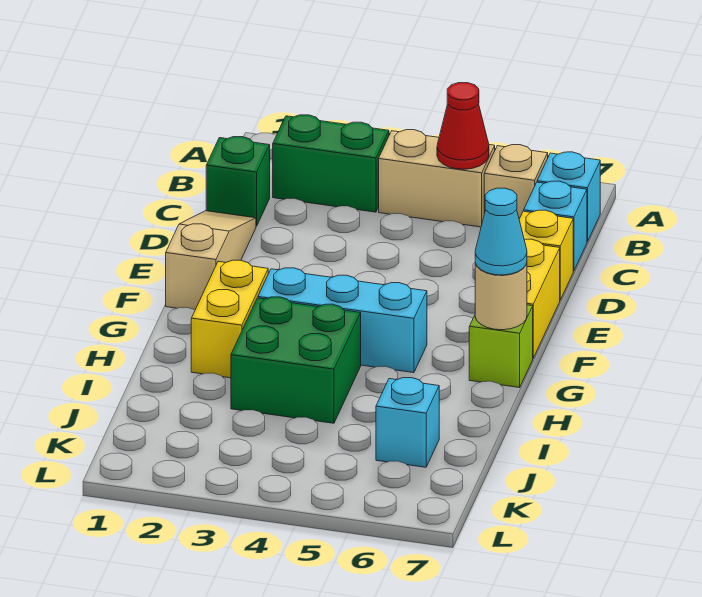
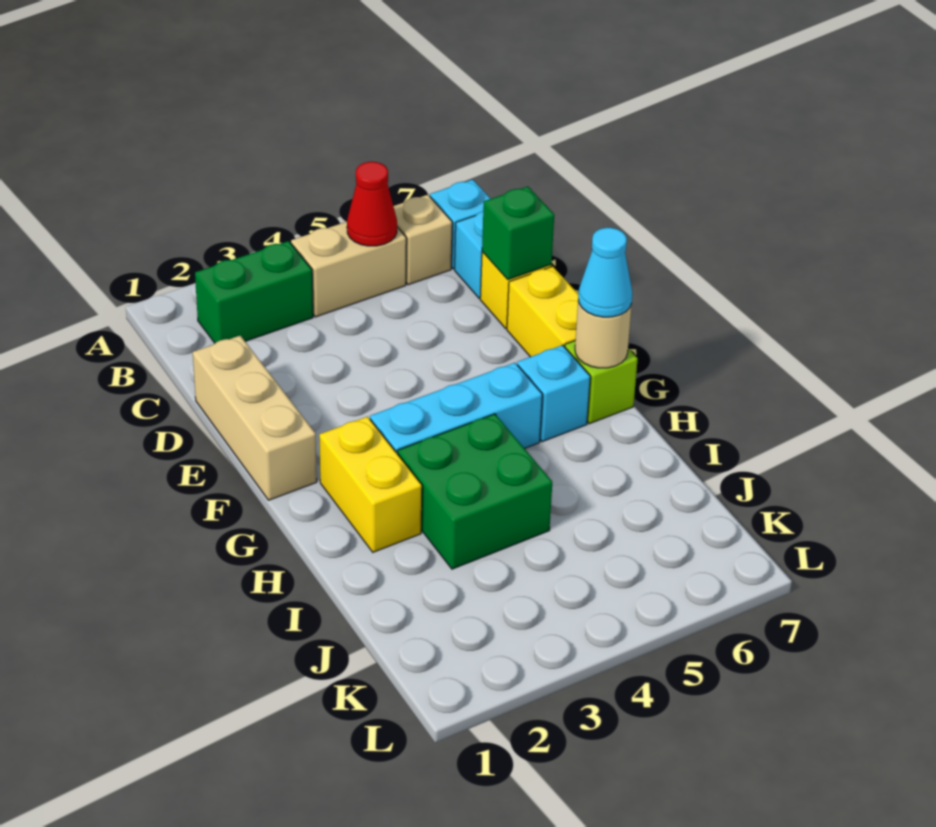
green 1x1 brick [206,137,270,226] -> green 1x1 brick moved to [482,187,554,280]
tan 1x3 slope [166,211,256,310] -> tan 1x3 brick [193,336,317,500]
cyan 1x1 brick [376,378,439,467] -> cyan 1x1 brick moved to [517,345,590,442]

